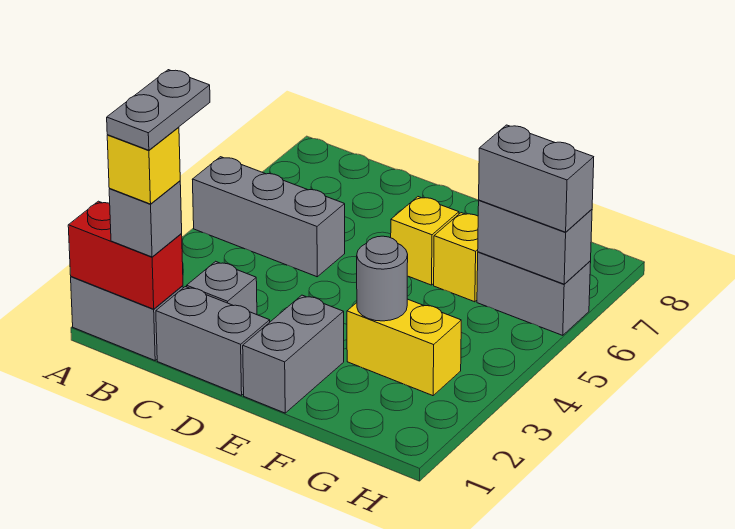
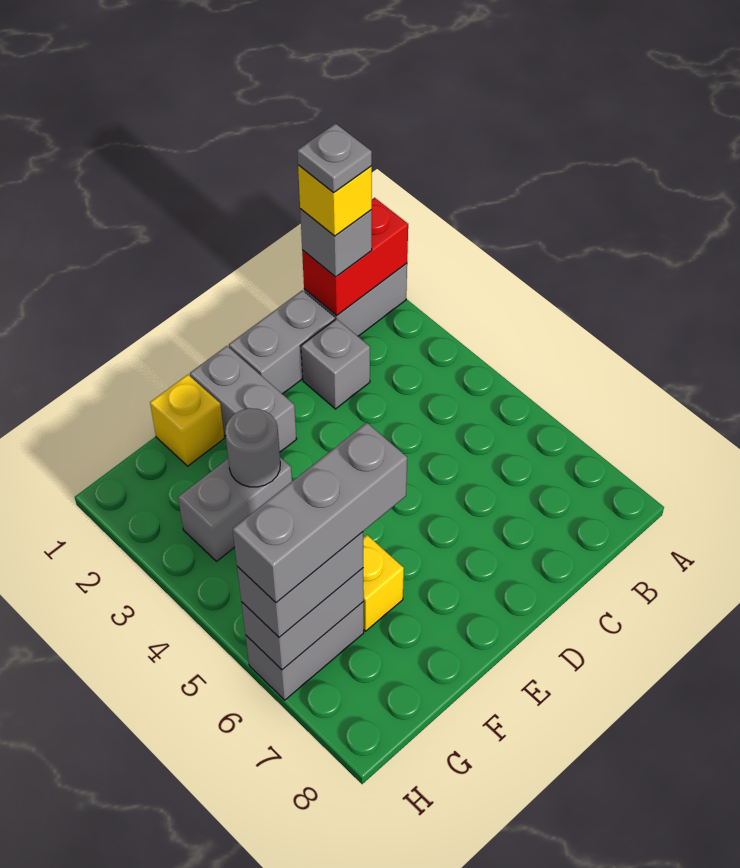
grey 1x3 brick [192,157,345,277] -> grey 1x3 brick moved to [233,423,407,603]
grey 1x2 plate [107,70,210,150] -> grey 1x1 plate [297,124,372,192]
yellow 1x1 brick [391,197,459,285] -> yellow 1x1 brick moved to [150,375,224,466]
yellow 1x2 brick [347,299,461,396] -> grey 1x2 brick [178,457,292,561]

